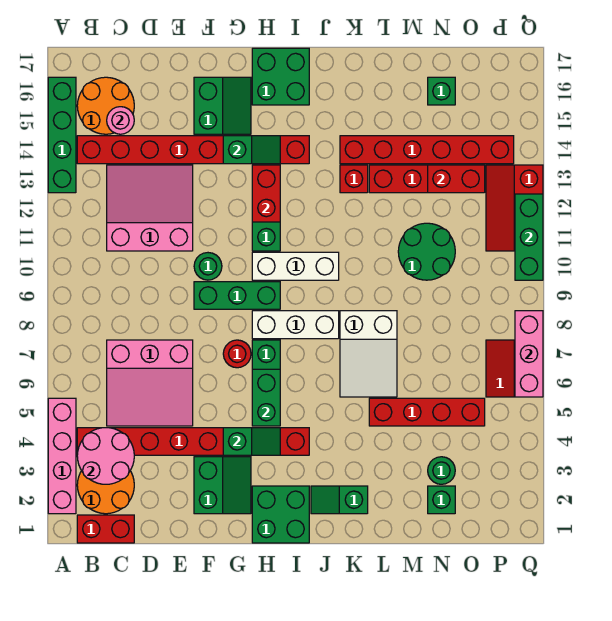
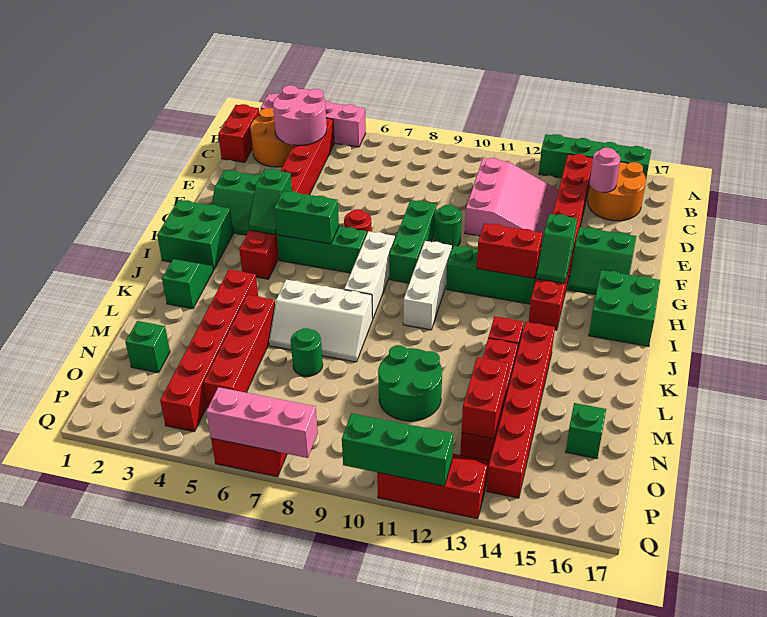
pink 3x3 slope [107,340,193,426] -> none
none -> red 1x6 brick [160,270,258,432]
white 2x3 slope [340,311,397,397] -> white 2x3 slope turned to [269,280,373,362]
green 1x1 round brick [428,457,455,484] -> green 1x1 round brick moved to [291,328,323,376]

